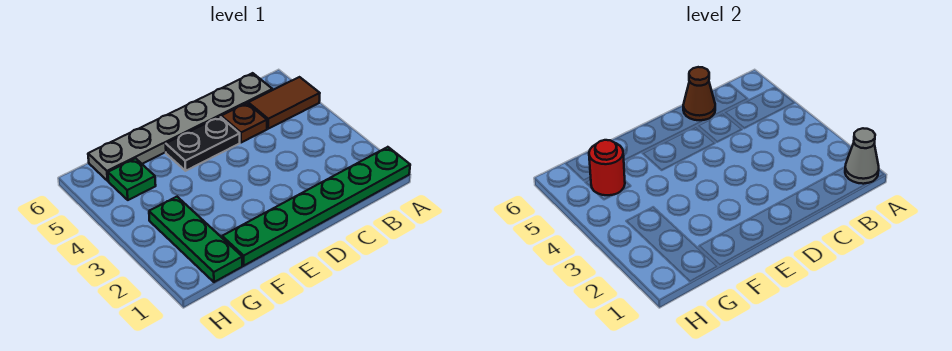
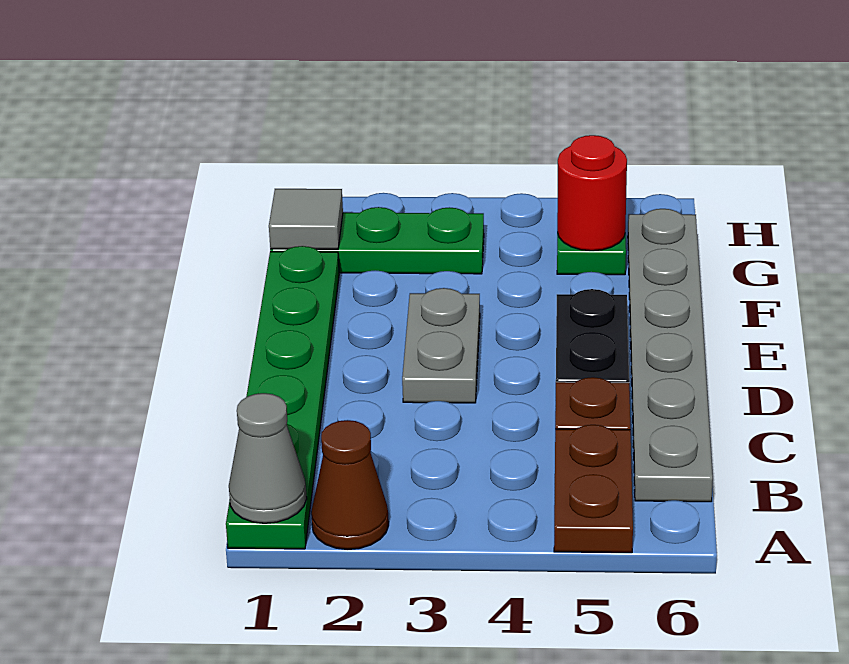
brown 1x2 tile [248,77,320,129] -> brown 1x2 plate [554,425,633,553]
brown 1x1 cone [683,67,715,120] -> brown 1x1 cone moved to [311,420,389,550]
none -> grey 1x2 plate [402,288,480,403]
none -> grey 1x1 tile [269,189,343,249]

